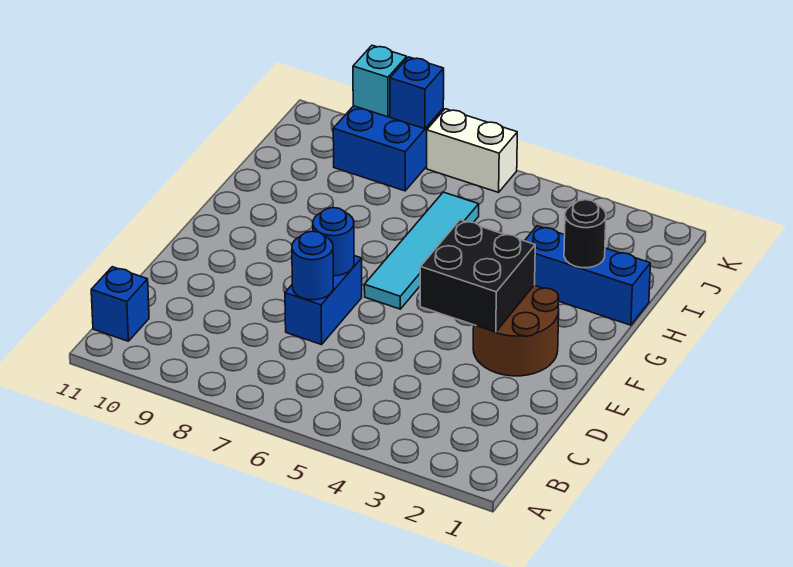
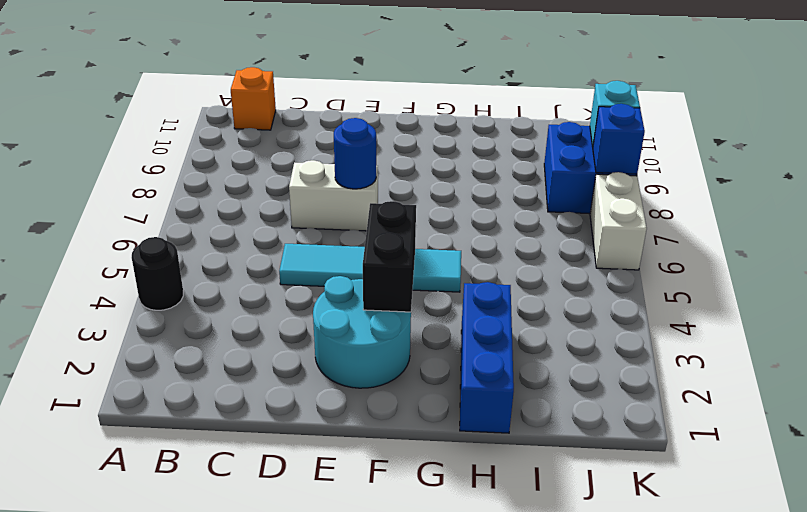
blue 1x1 brick [91,267,149,341] -> orange 1x1 brick [231,67,276,130]
blue 1x2 brick [285,256,362,345] -> white 1x2 brick [289,160,378,231]
blue 1x1 round brick [292,231,333,300] -> none
brown 2x2 round brick [473,285,559,376] -> cyan 2x2 round brick [313,276,411,388]
black 2x2 brick [420,220,535,332] -> black 1x2 brick [363,201,416,312]
cyan 1x4 tile [364,192,479,309] -> cyan 1x4 tile moved to [279,244,461,292]
black 1x1 round brick [564,200,606,268] -> black 1x1 round brick moved to [132,237,183,310]

